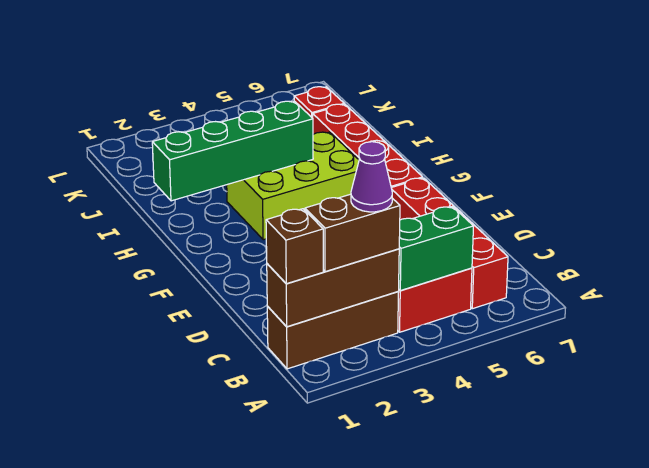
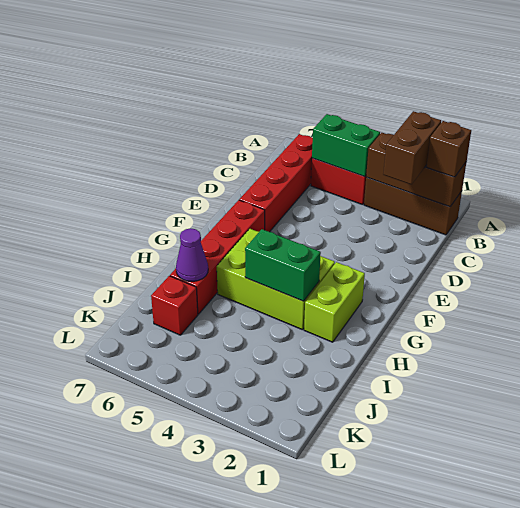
brown 1x2 brick [305,194,400,272] -> brown 1x2 brick turned to [383,111,441,185]
purple 1x1 cone [351,142,392,212] -> purple 1x1 cone moved to [176,228,208,281]
none -> lime 1x2 brick [304,262,365,342]
green 1x4 brick [152,101,313,201] -> green 1x2 brick [245,229,321,301]

